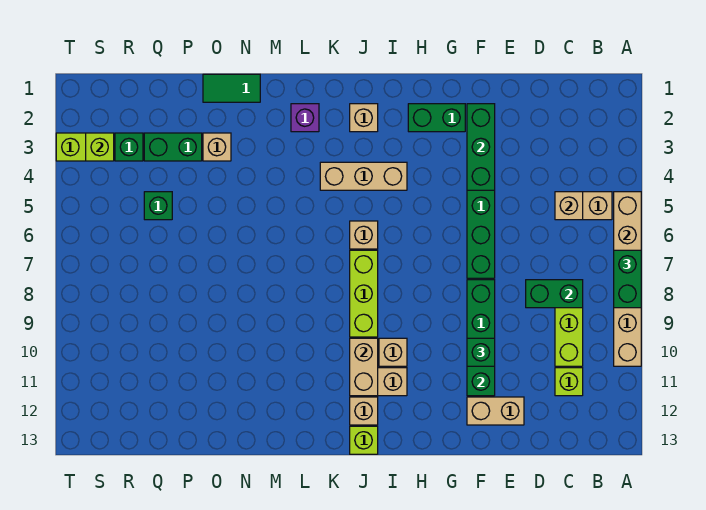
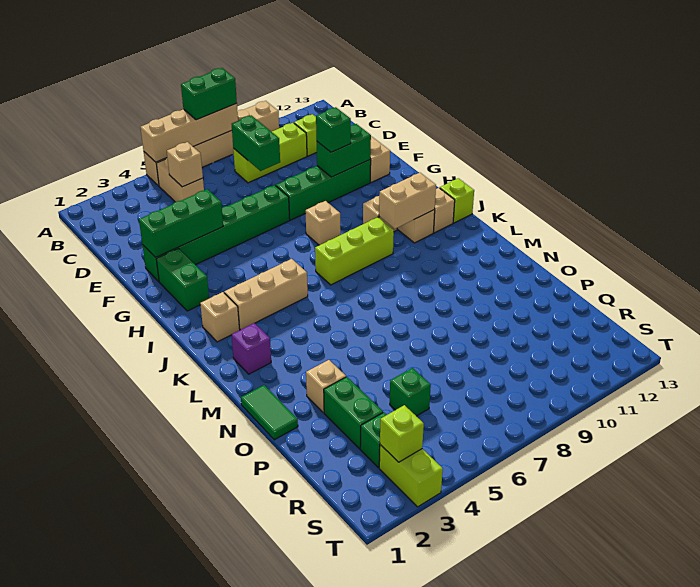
tan 1x3 brick [320,162,407,190] -> tan 1x3 brick turned to [224,259,308,330]
tan 1x1 brick [350,221,378,249] -> tan 1x1 brick moved to [305,201,341,245]

